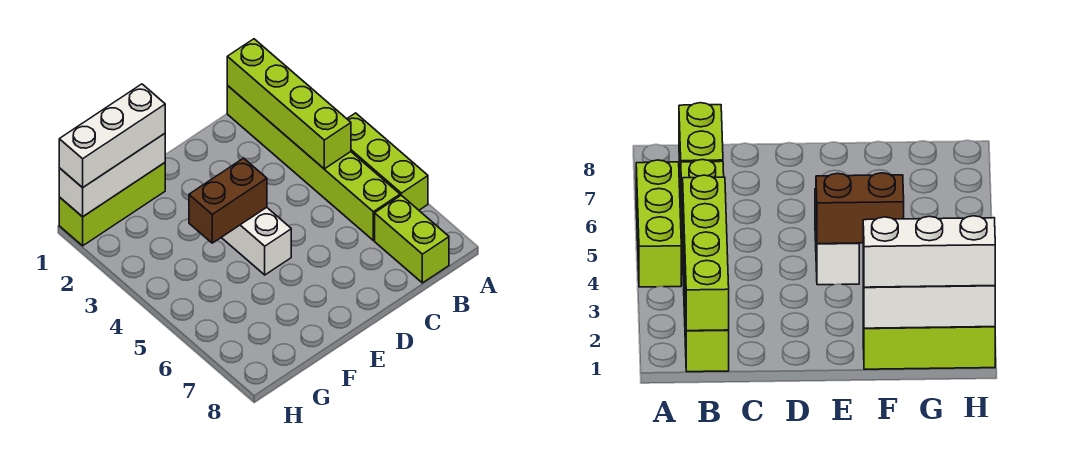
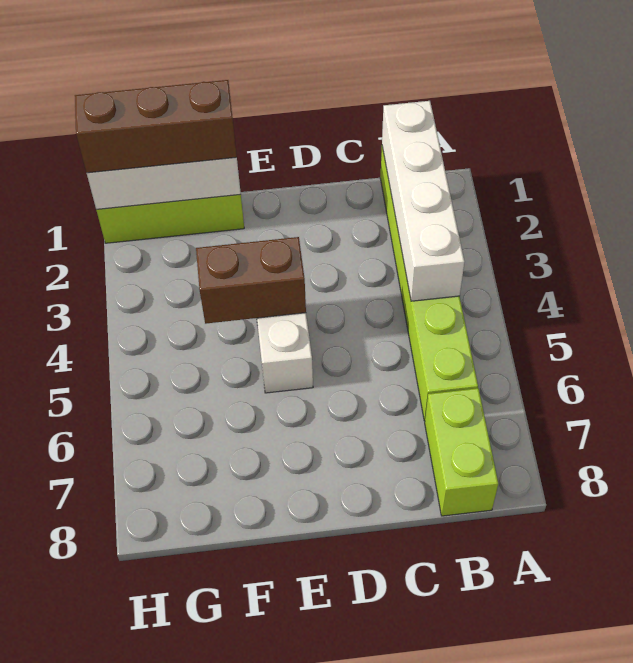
lime 1x3 brick [347,113,428,210] -> none
lime 1x4 brick [227,39,351,169] -> white 1x4 brick [382,101,465,301]
white 1x3 brick [59,84,165,188] -> brown 1x3 brick [75,80,237,173]

